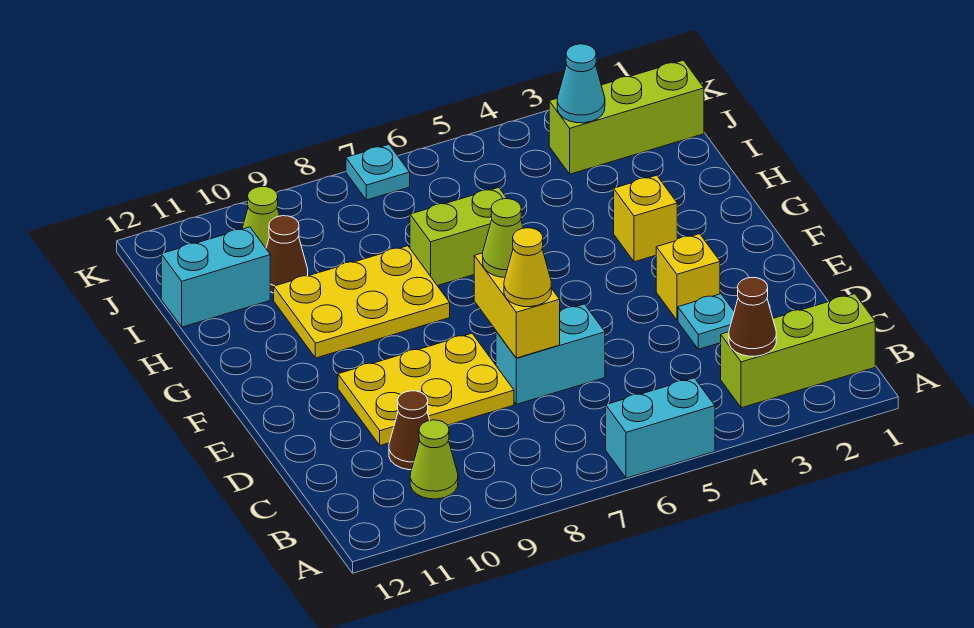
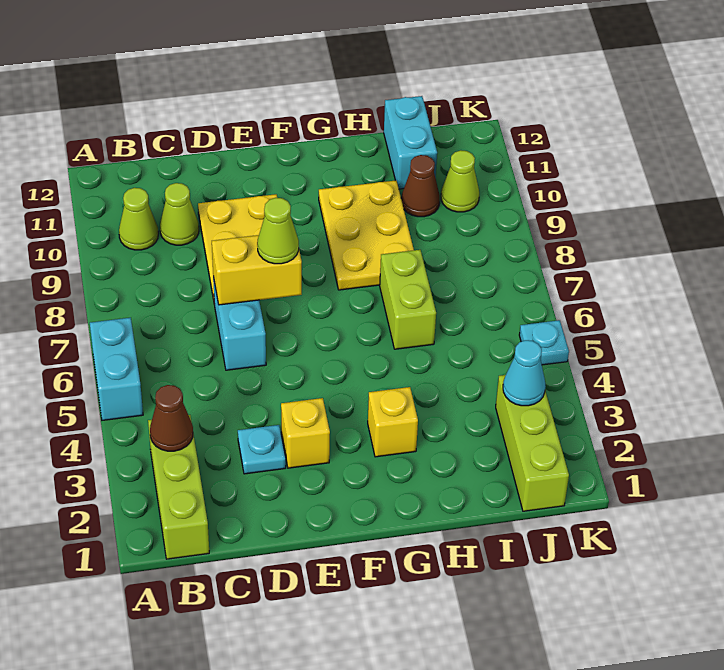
brown 1x1 cone [389,391,430,470] -> lime 1x1 cone [160,183,199,245]
yellow 1x1 cone [504,228,551,307] -> none
cyan 1x1 plate [346,145,410,200] -> cyan 1x1 plate moved to [519,320,569,365]

